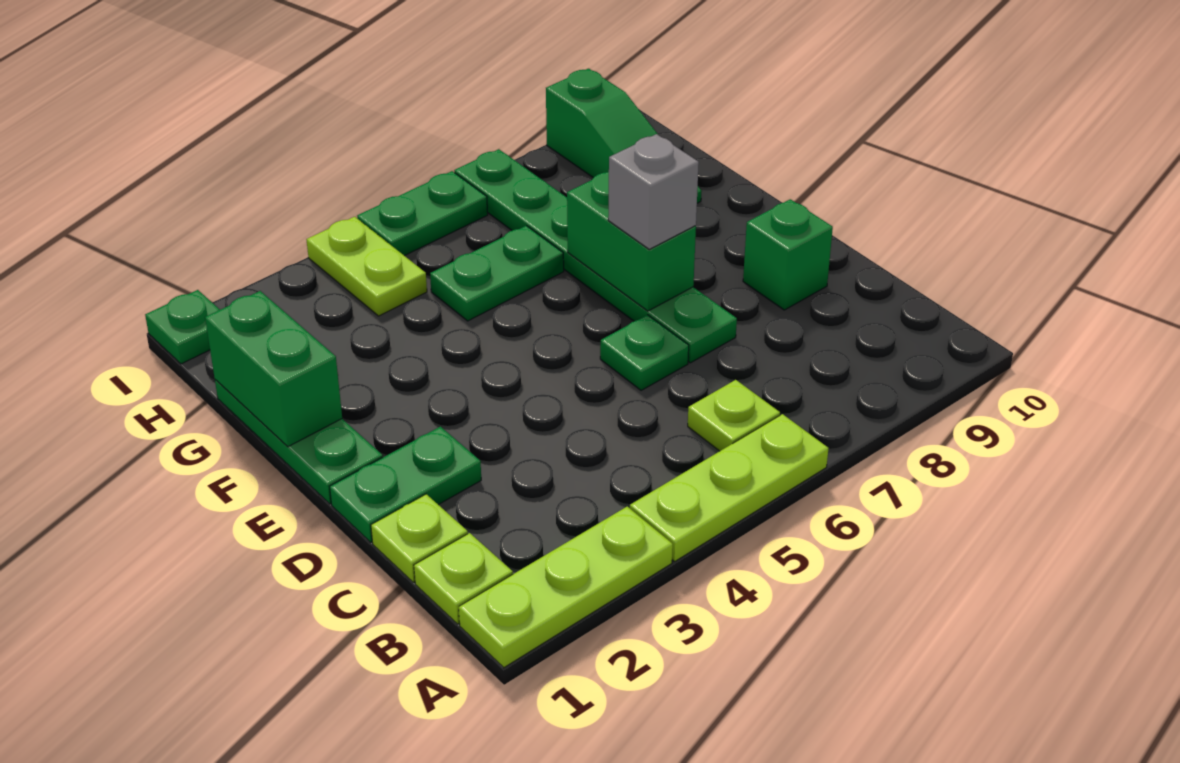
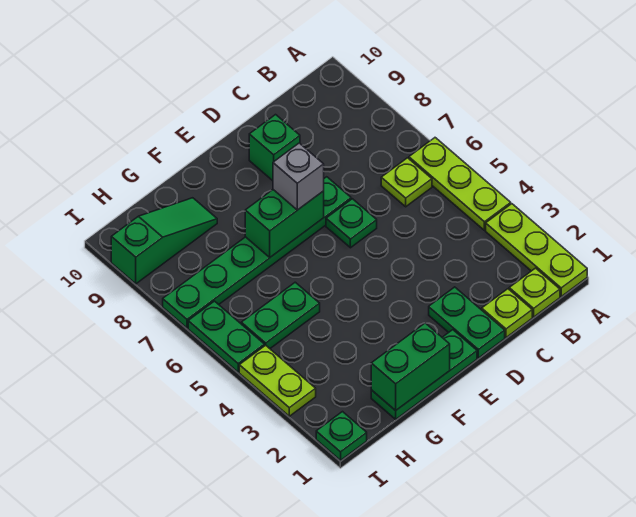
green 1x2 plate [430,226,564,321] -> green 1x2 plate turned to [241,282,320,349]
lime 1x2 plate [306,217,427,316] -> lime 1x2 plate turned to [239,345,316,416]

